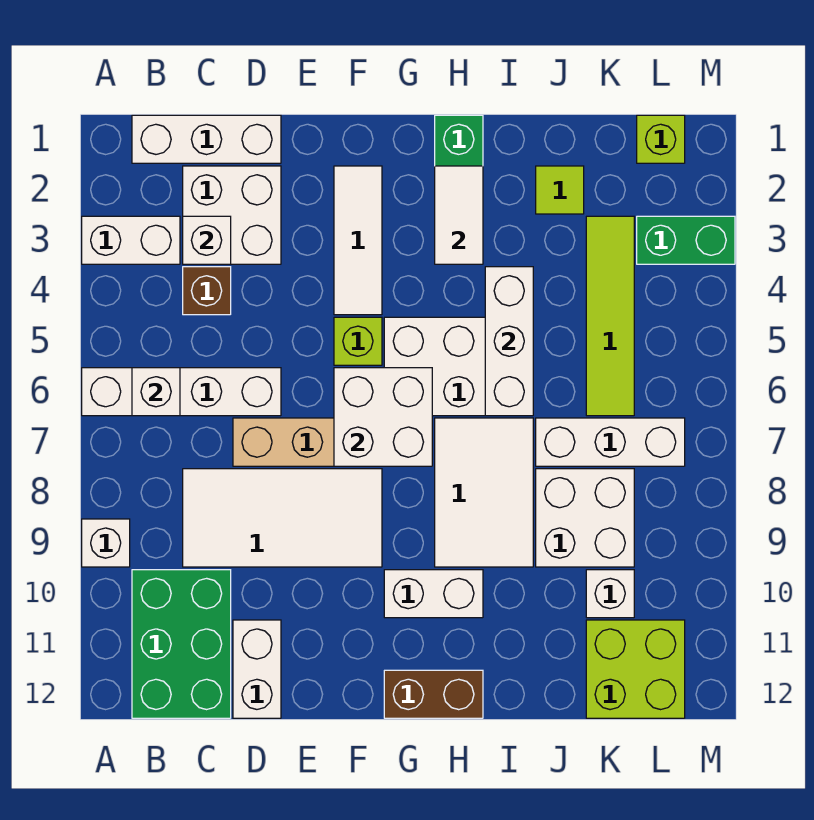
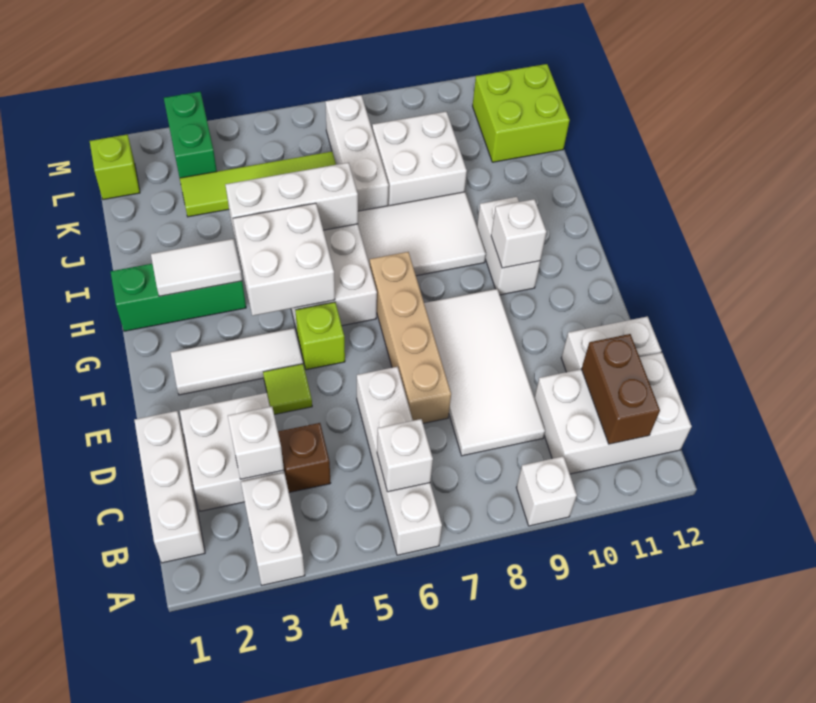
green 2x3 brick [132,570,231,718] -> white 2x3 brick [534,353,692,474]
white 2x2 brick [334,368,432,466] -> white 2x2 brick moved to [233,203,335,316]
brown 1x2 brick [384,670,483,718] -> brown 1x2 brick moved to [582,334,660,444]
lime 1x1 tile [536,166,584,214] -> lime 1x1 tile moved to [263,364,312,415]
white 1x1 brick [586,570,634,618] -> white 1x1 brick moved to [491,199,546,268]

